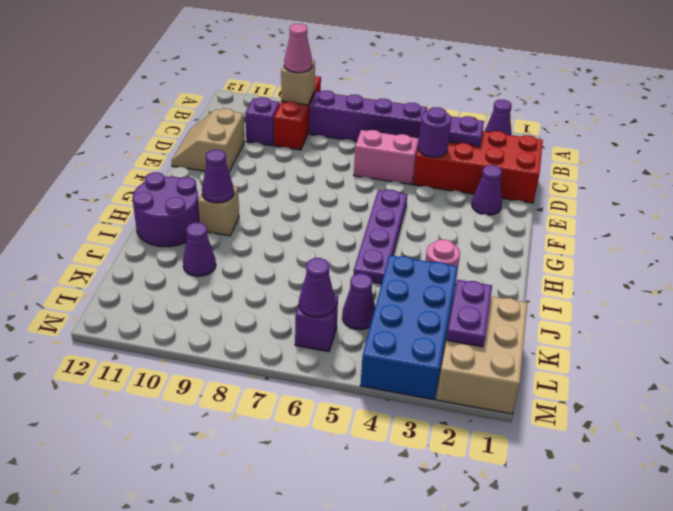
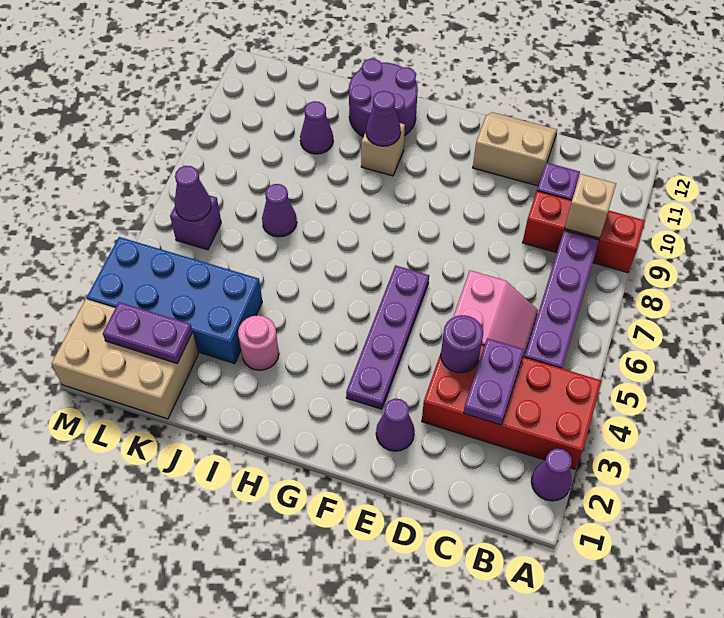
pink 1x1 cone [284,24,312,73] -> none
red 2x4 brick [413,131,543,203] -> red 2x4 brick turned to [422,345,601,469]
purple 1x4 plate [354,190,407,284] -> purple 1x4 plate turned to [346,265,429,409]
purple 1x1 cone [342,274,375,330] -> purple 1x1 cone moved to [262,184,297,237]

